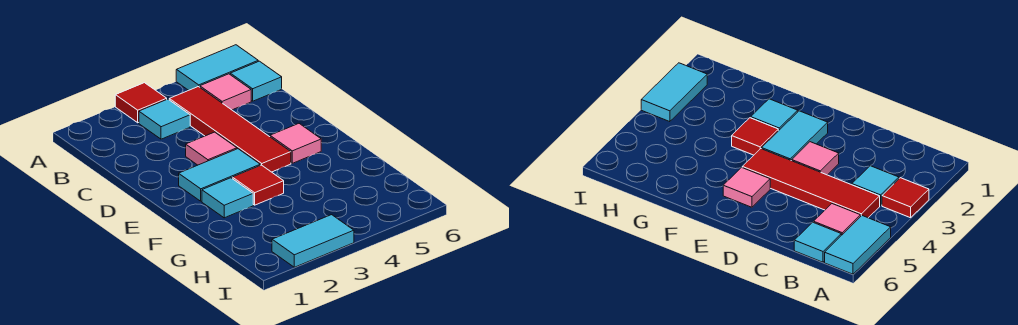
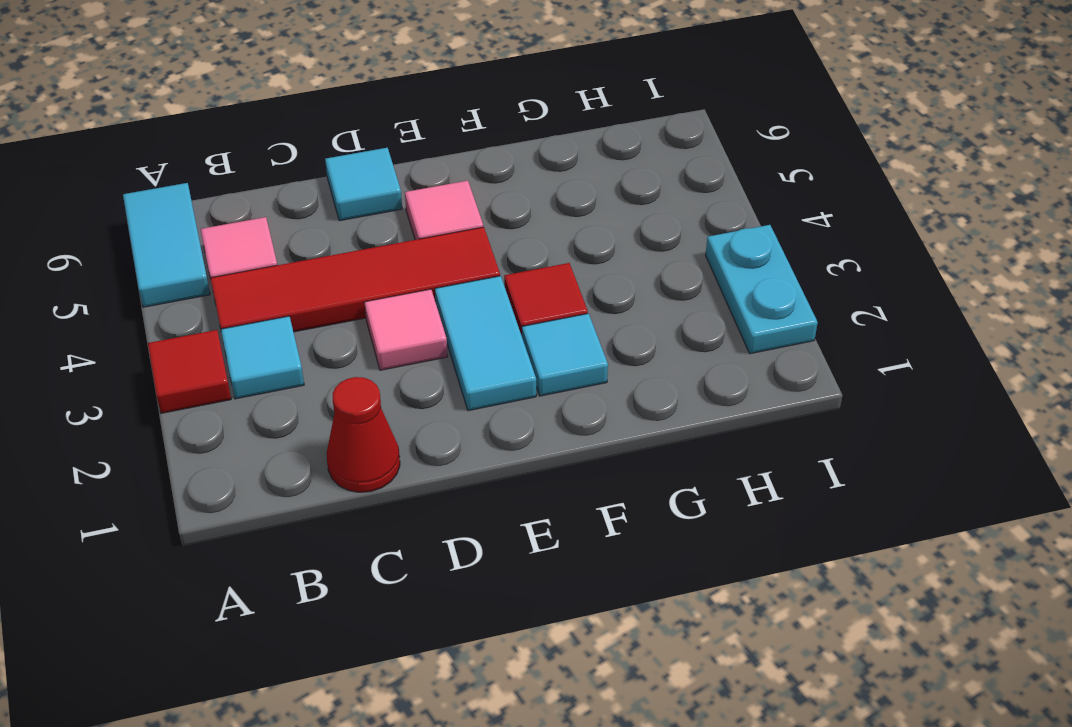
cyan 1x1 tile [230,61,282,101] -> cyan 1x1 tile moved to [325,148,402,221]
none -> red 1x1 cone [327,377,400,492]
cyan 1x2 tile [272,215,354,267] -> cyan 1x2 plate [706,225,818,354]

